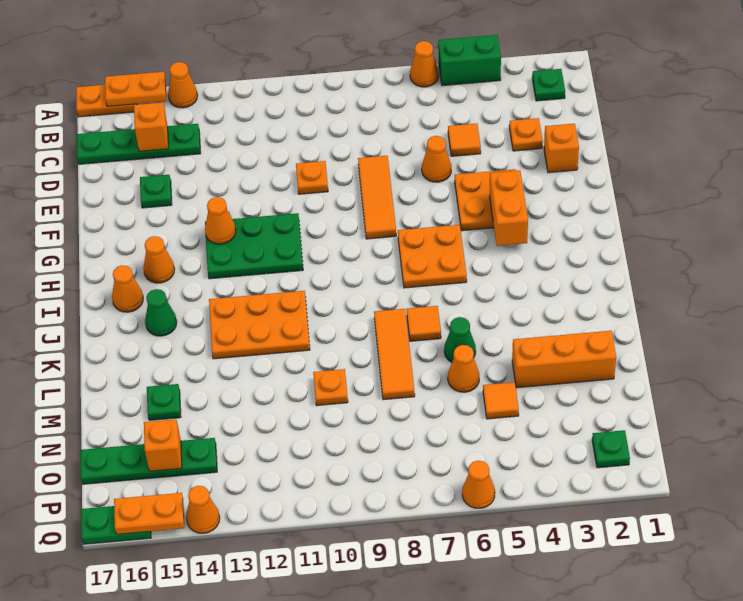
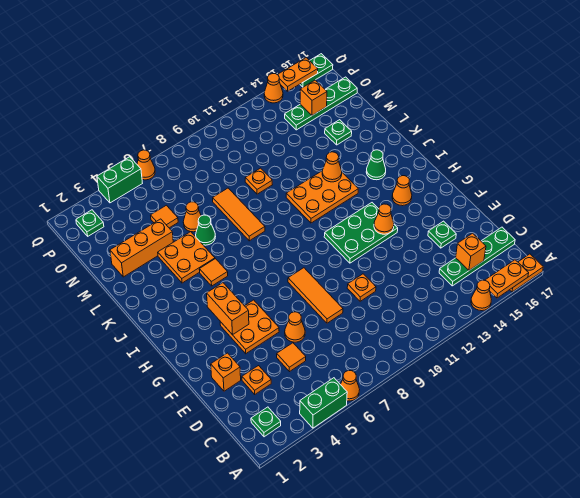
orange 2x2 plate [398,225,467,288] -> orange 2x2 plate moved to [158,232,215,283]
orange 1x1 cone [112,265,143,312] -> orange 1x1 cone moved to [322,152,342,182]
orange 1x1 tile [407,306,441,341] -> orange 1x1 tile moved to [199,259,228,286]
none -> green 1x2 brick [97,157,142,203]

